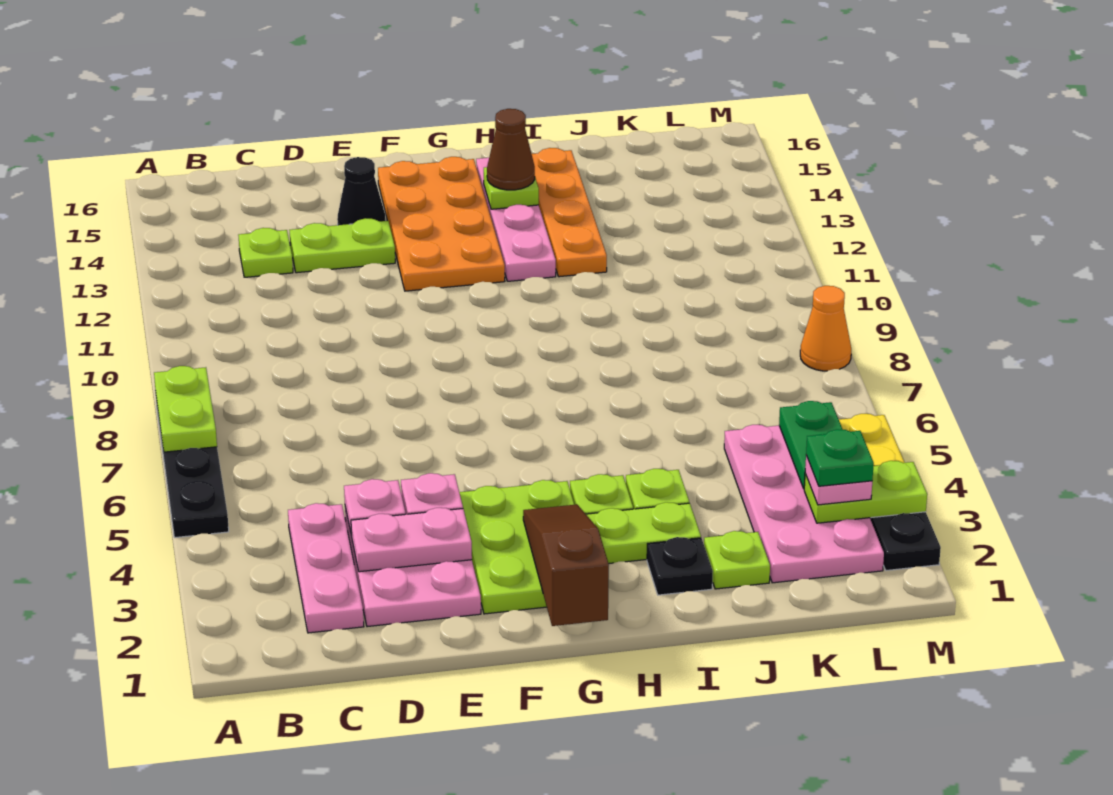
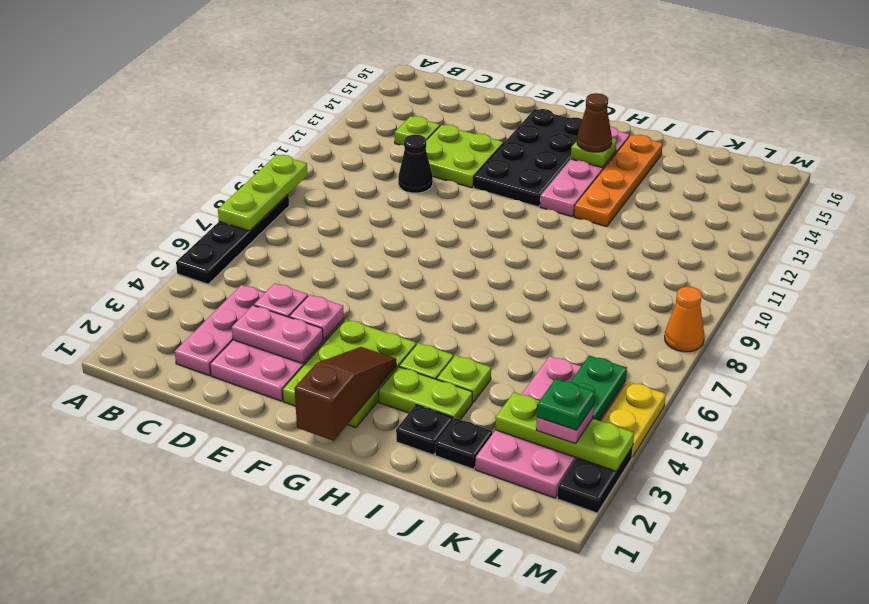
lime 1x2 plate [154,366,217,452] -> lime 1x3 plate [218,155,308,231]
lime 1x2 plate [289,218,395,273] -> lime 2x2 plate [426,125,503,188]
black 1x1 cone [337,157,385,225] -> black 1x1 cone moved to [398,134,433,193]
orange 2x4 plate [378,157,505,291] -> black 2x4 plate [474,109,582,207]
lime 1x1 plate [704,531,770,589] -> black 1x1 plate [435,418,492,469]
lime 1x2 plate [804,461,927,523] -> lime 1x3 plate [495,392,634,471]

